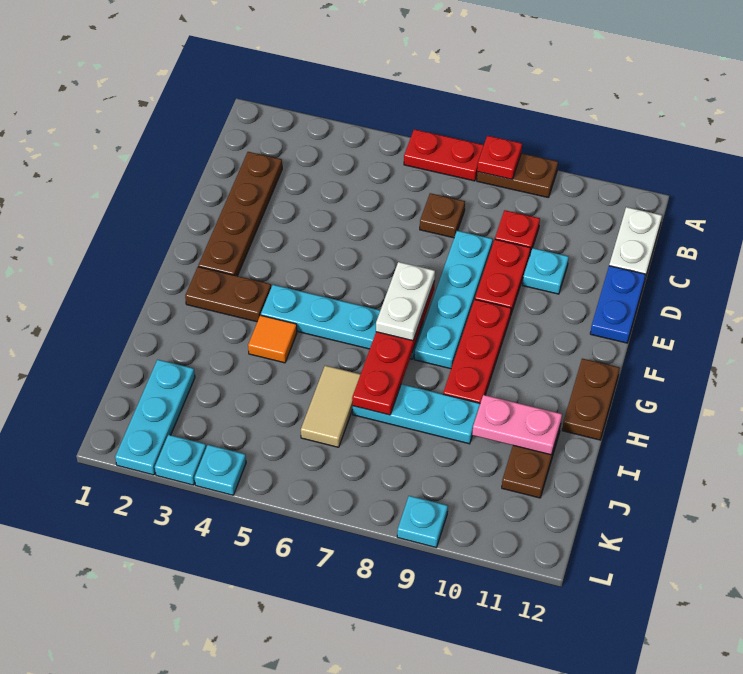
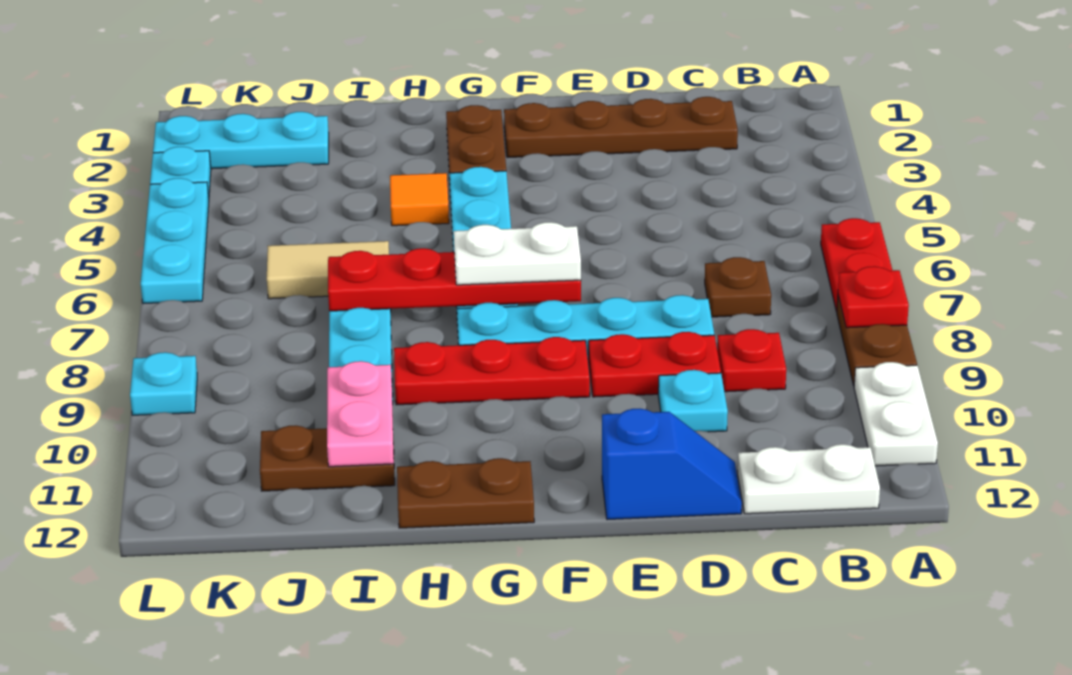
none -> white 1x2 plate [854,362,938,466]
blue 1x2 plate [590,266,646,343] -> blue 1x2 slope [602,409,742,520]
cyan 1x1 plate [195,445,246,495] -> cyan 1x3 plate [141,178,209,304]

